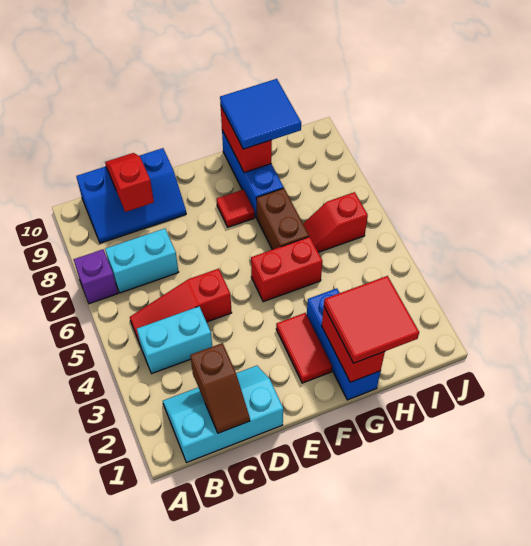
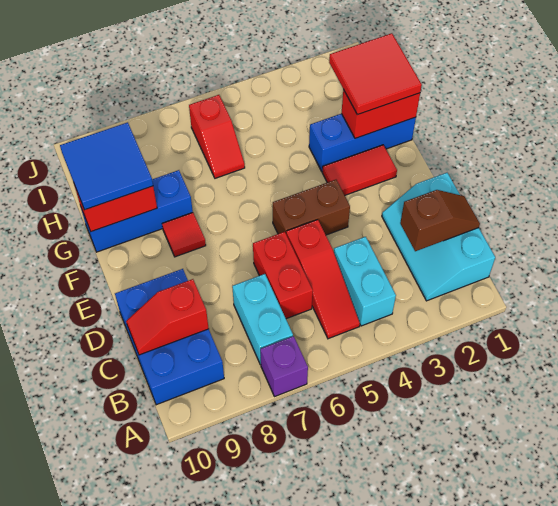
blue 2x3 slope [76,148,186,243] -> blue 2x3 brick [115,269,224,405]
red 1x2 brick [251,237,322,302] -> red 1x2 brick moved to [253,232,313,319]
brown 1x2 brick [256,188,309,250] -> brown 1x2 brick moved to [273,180,350,235]

